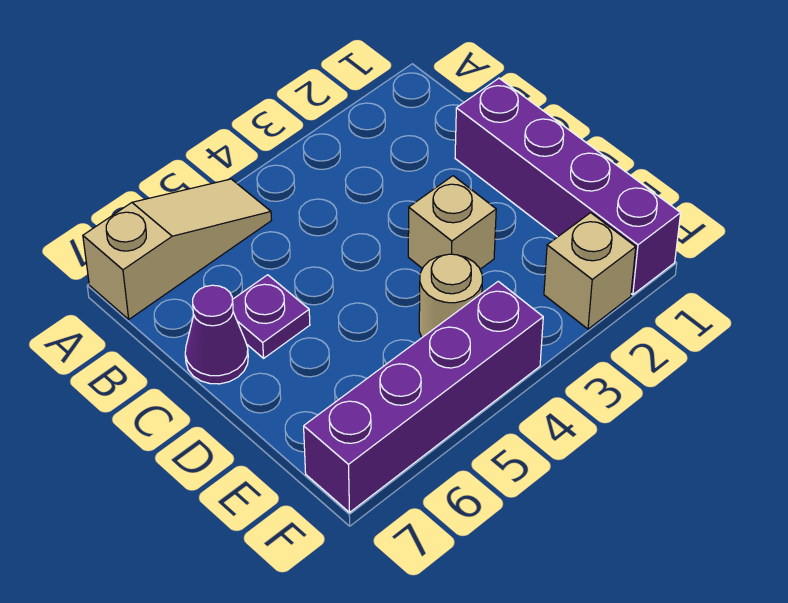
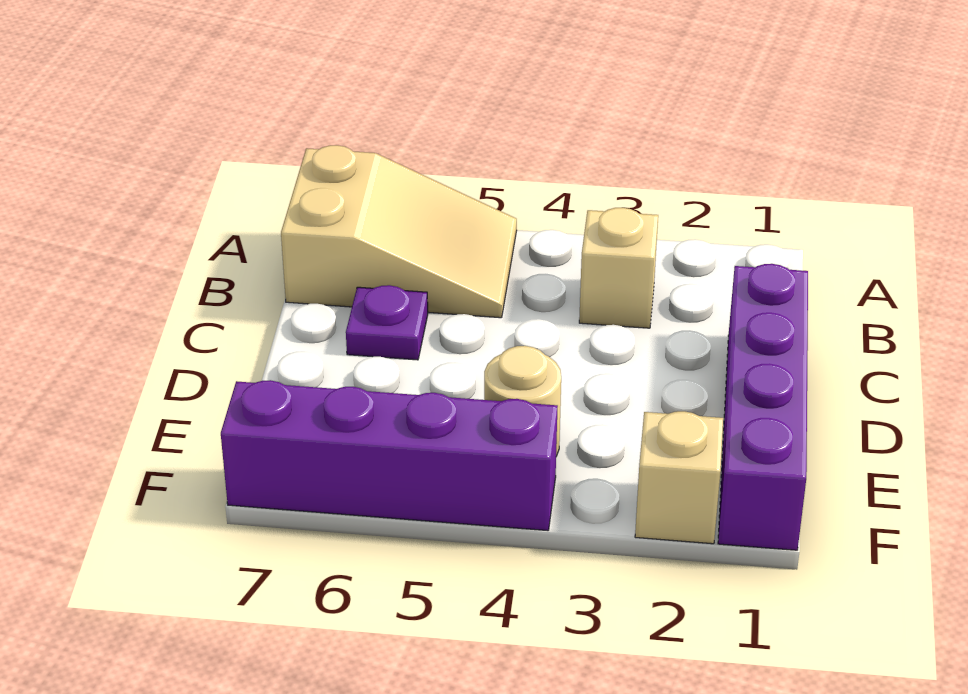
tan 1x3 slope [83,179,272,319] -> tan 2x3 slope [281,145,517,318]
purple 1x1 cone [185,285,248,384] -> none
tan 1x1 brick [408,176,496,269] -> tan 1x1 brick moved to [579,208,658,328]

